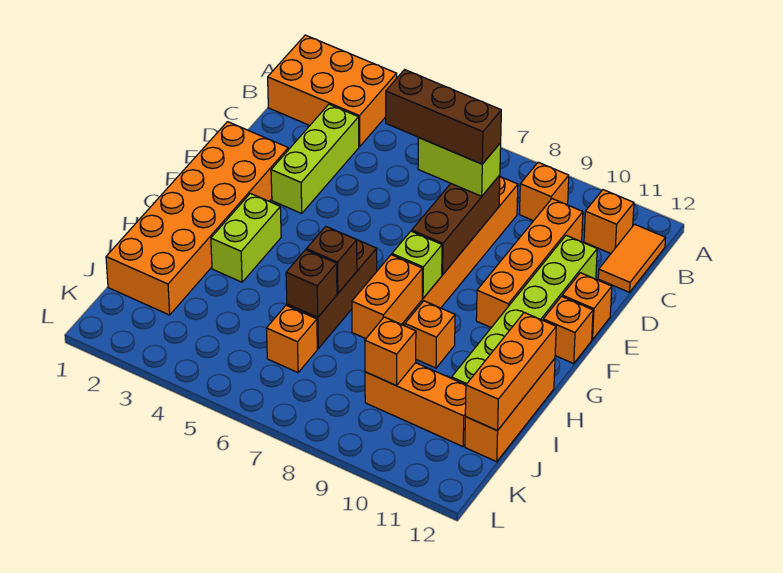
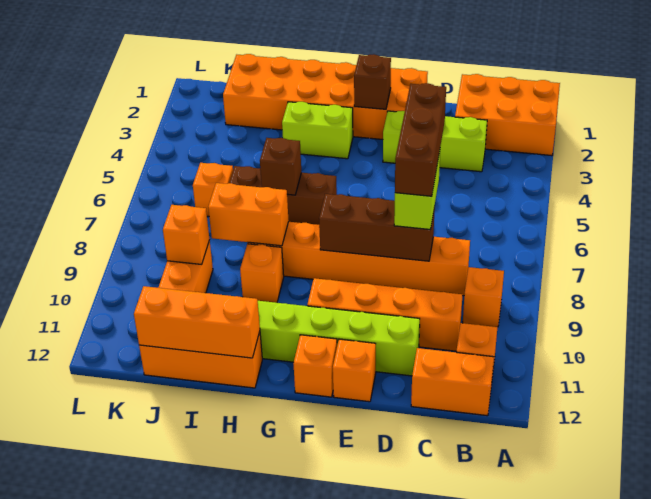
orange 2x3 brick [268,35,397,147] -> orange 2x3 brick turned to [455,74,560,156]
orange 1x2 tile [598,224,666,292] -> orange 1x2 brick [411,348,494,416]
lime 1x1 brick [392,231,442,298] -> none
brown 1x1 brick [286,250,337,317] -> brown 1x1 brick moved to [354,54,391,109]

